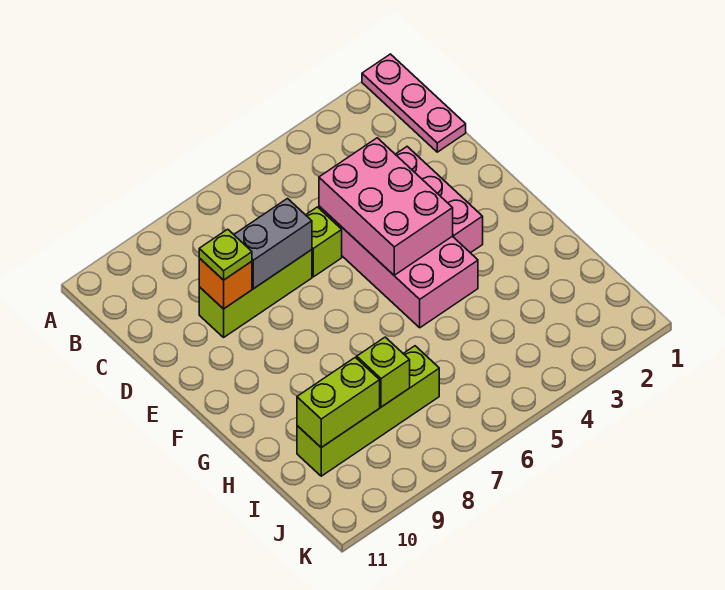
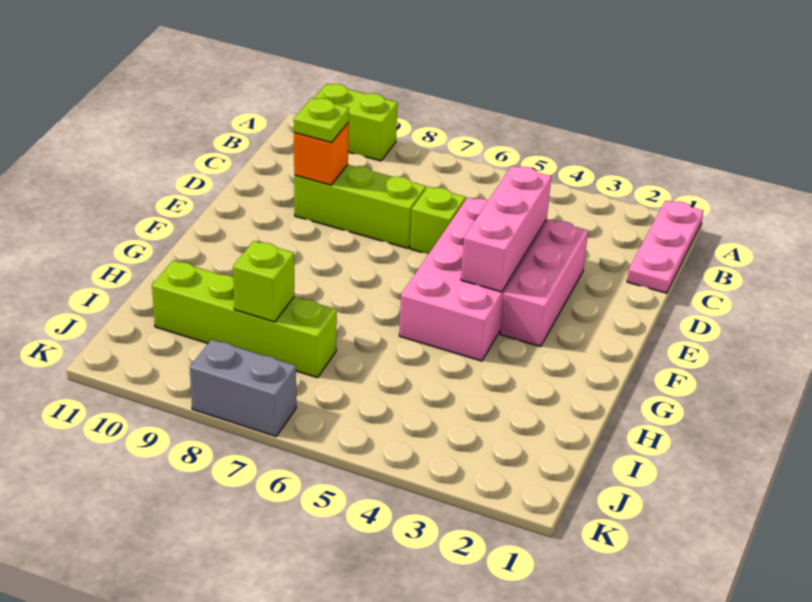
pink 2x3 brick [319,138,453,275] -> pink 1x3 brick [461,166,551,292]
grey 1x2 brick [234,199,312,289] -> grey 1x2 brick moved to [190,339,296,436]
lime 1x2 brick [297,357,380,448] -> lime 1x2 brick moved to [314,84,398,161]

